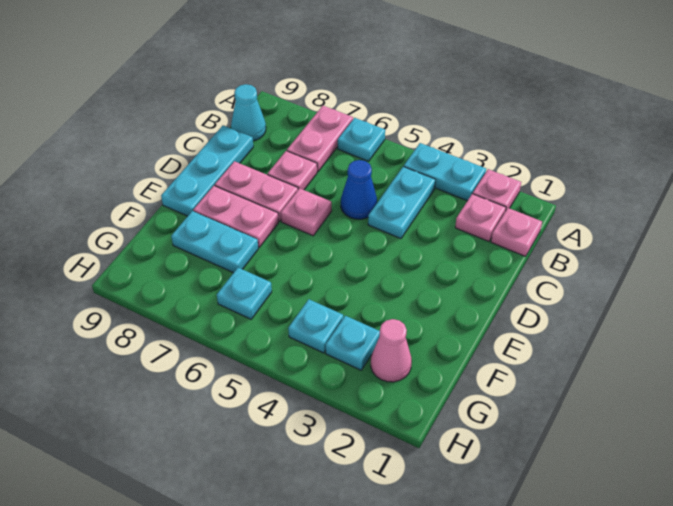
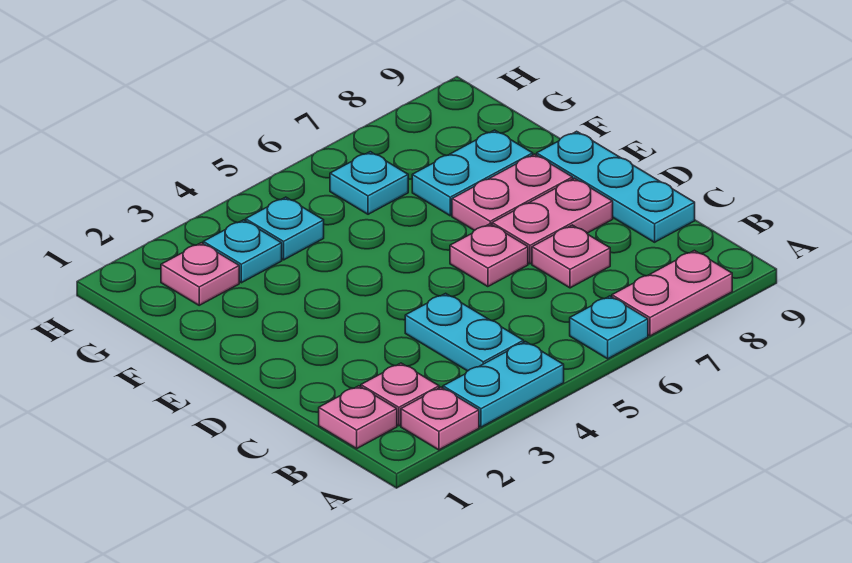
pink 1x2 plate [287,106,353,172] -> pink 1x2 plate turned to [612,250,732,336]
cyan 1x1 cone [231,84,266,141] -> none
blue 1x1 cone [341,160,377,219] -> none
pink 1x1 cone [371,319,412,382] -> pink 1x1 plate [161,243,239,305]

